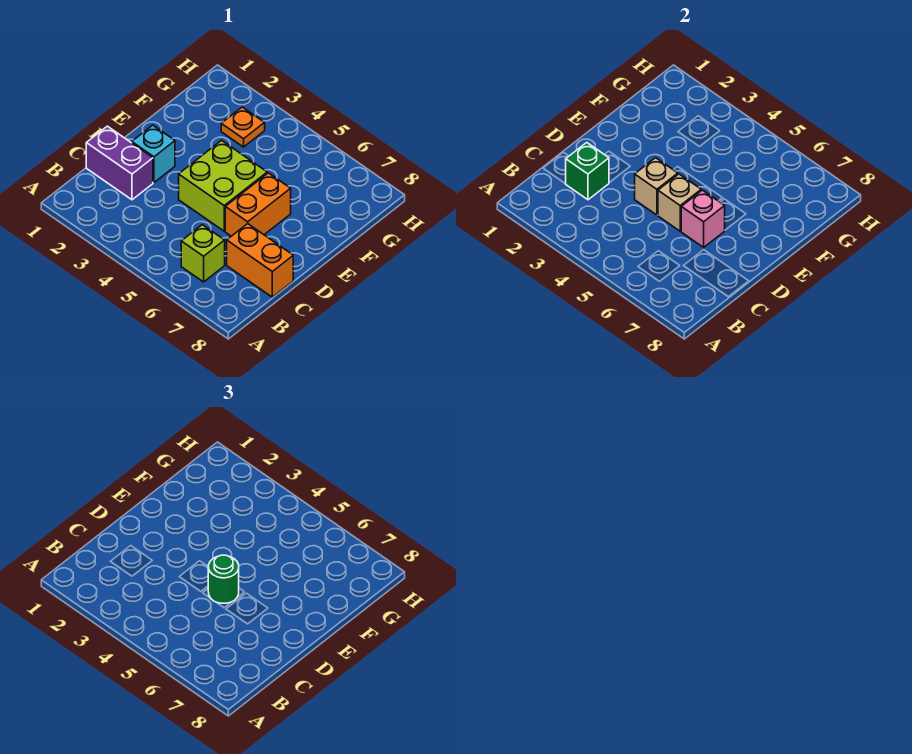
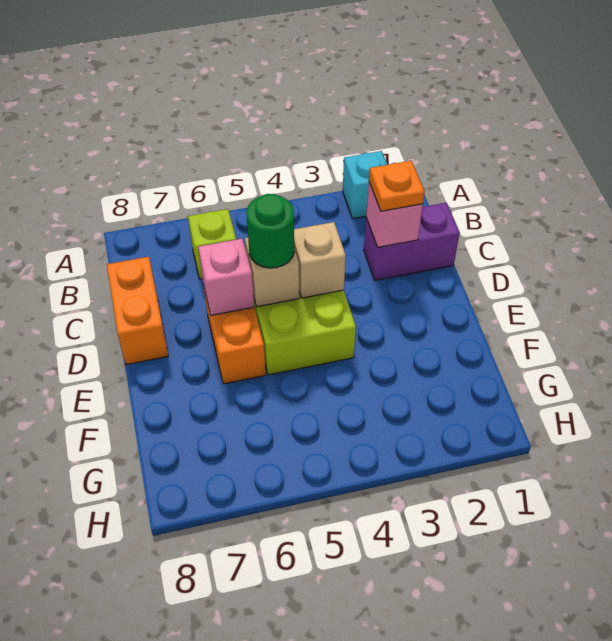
green 1x1 brick [566,143,609,200] -> pink 1x1 brick [366,182,423,247]
orange 1x2 brick [227,224,293,297] -> orange 1x2 brick turned to [107,257,168,365]
cyan 1x1 brick [132,125,175,182] -> cyan 1x1 brick moved to [343,151,387,219]
orange 1x1 plate [221,107,265,147] -> orange 1x1 plate moved to [369,161,425,211]

